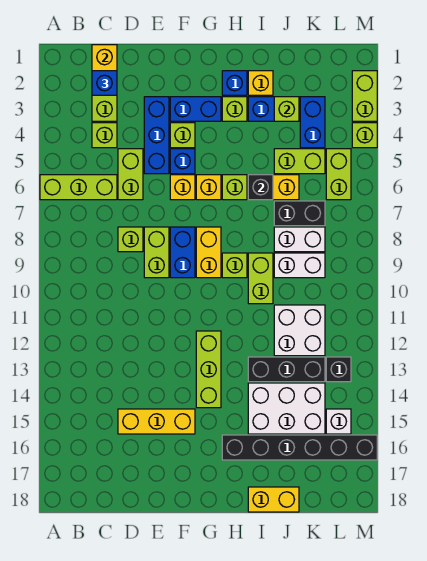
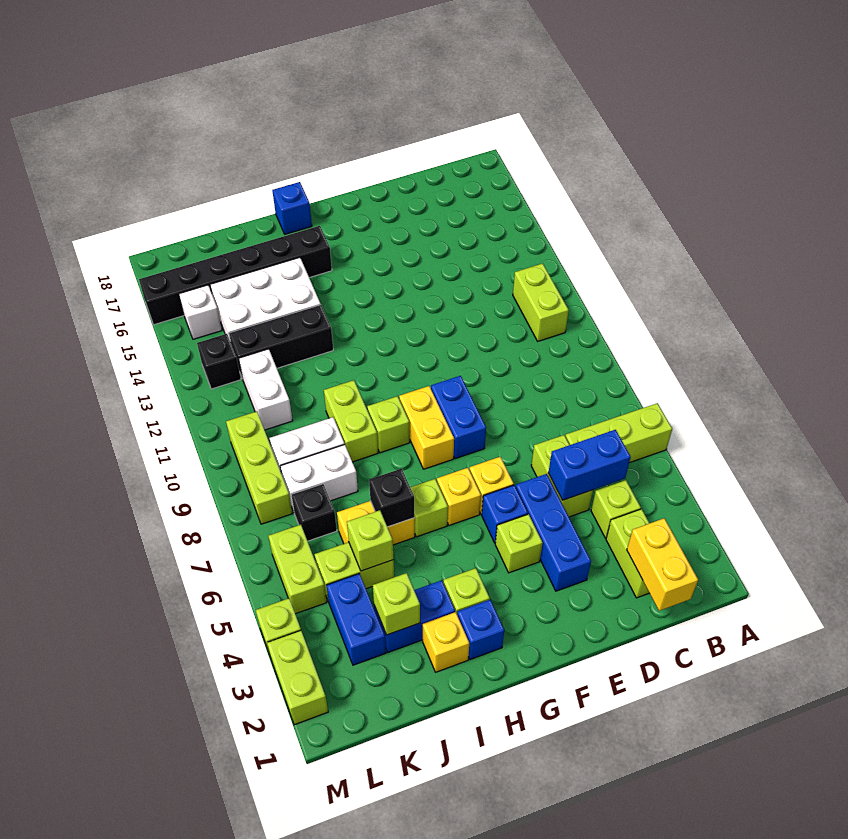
blue 1x1 brick [92,71,117,95] -> blue 1x1 brick moved to [272,182,312,234]
lime 1x1 brick [118,227,143,252] -> lime 1x1 brick moved to [347,510,394,571]
yellow 1x3 brick [118,409,195,434] -> none
lime 1x2 brick [144,227,169,278] -> lime 1x2 brick moved to [513,263,569,341]
blue 1x2 brick [170,97,221,121] -> blue 1x2 brick moved to [548,430,631,500]
lime 1x3 brick [196,331,221,408] -> lime 1x3 brick moved to [226,411,293,524]
yellow 1x2 brick [248,487,299,512] -> none
black 1x2 brick [274,201,325,226] -> black 1x1 brick [291,484,337,541]
white 2x2 brick [274,305,325,356] -> white 1x2 brick [239,349,293,430]

